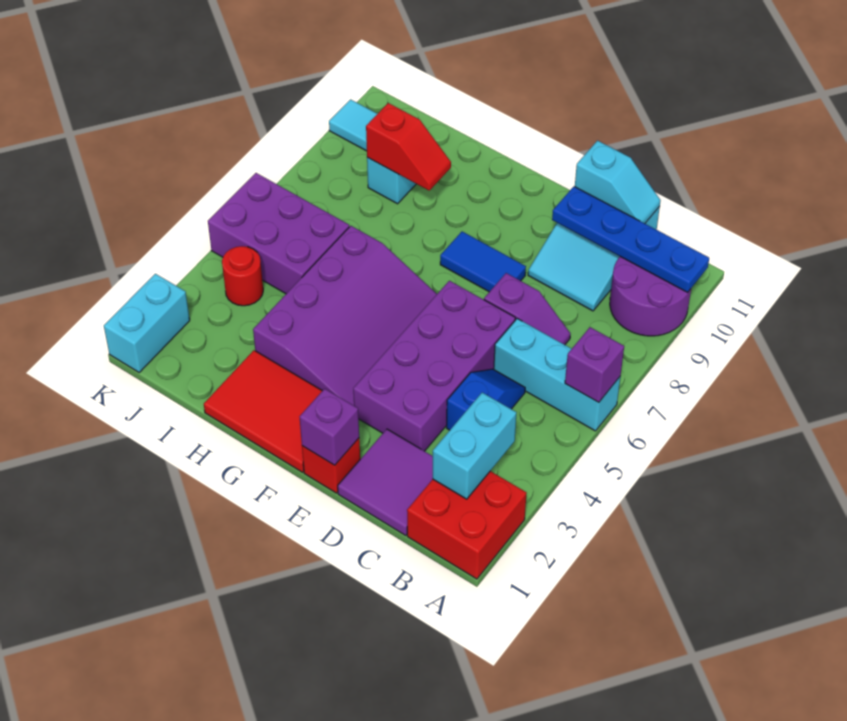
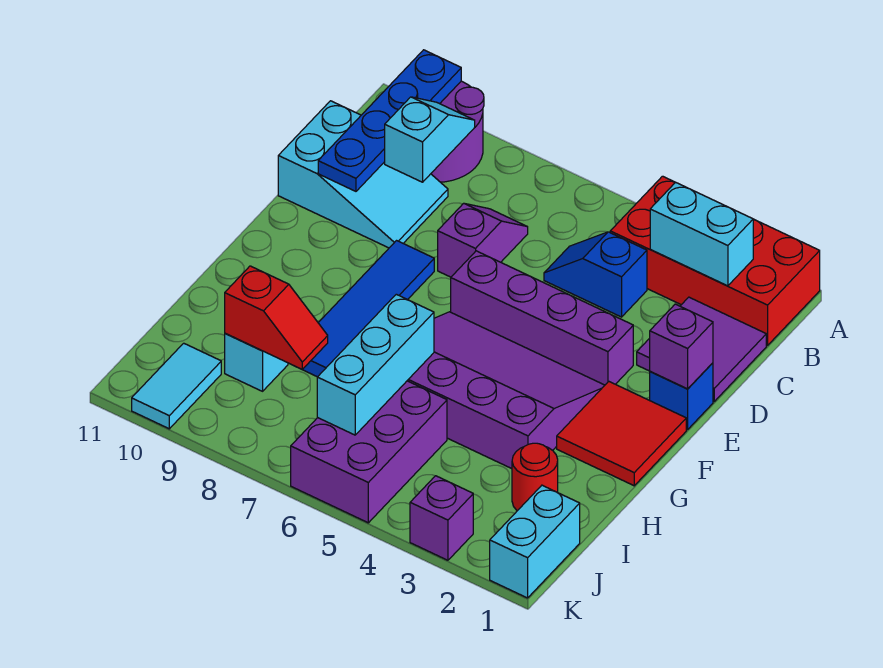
red 2x2 brick [407,471,527,579] -> red 2x4 brick [610,176,820,345]
cyan 1x3 brick [494,318,620,431] -> cyan 1x3 brick moved to [317,294,434,435]
purple 1x1 brick [565,327,624,402] -> purple 1x1 brick moved to [410,476,473,560]
cyan 1x2 slope [575,141,661,223] -> cyan 1x2 slope moved to [385,97,475,182]
purple 2x4 brick [353,281,515,451] -> purple 1x4 brick [451,251,633,385]
red 1x1 brick [302,438,360,493] -> blue 1x1 brick [650,363,713,430]
blue 1x2 tile [440,232,526,292] -> blue 1x4 tile [302,241,434,377]
red 2x3 tile [204,350,322,472] -> red 2x2 tile [557,381,686,486]
red 1x2 slope [366,103,451,190] -> red 1x2 slope turned to [225,266,328,369]
red 1x1 round brick [222,246,263,306] -> red 1x1 round brick moved to [512,443,558,511]
cyan 1x2 brick [104,274,190,372] -> cyan 1x2 brick turned to [490,485,580,598]

